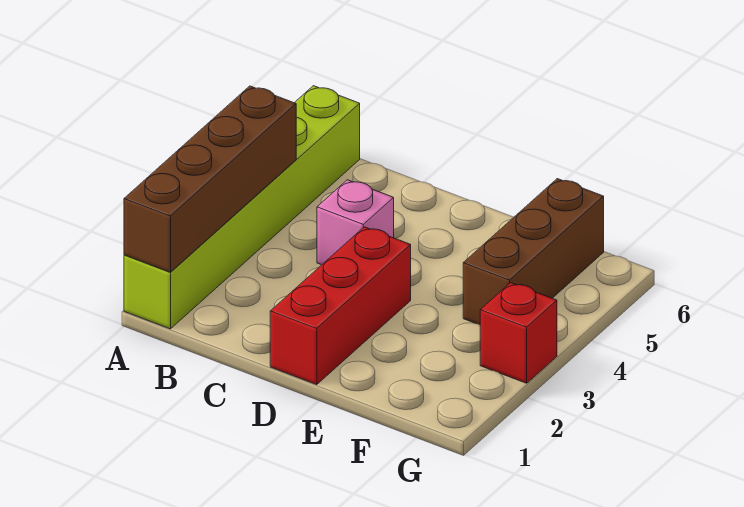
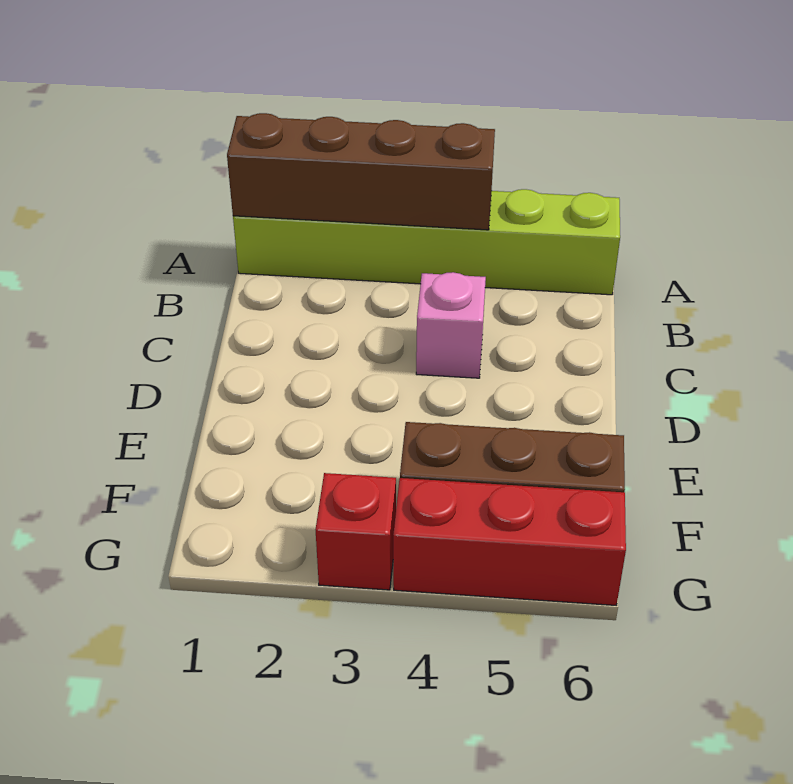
red 1x3 brick [270,227,411,385] -> red 1x3 brick moved to [393,478,626,605]

